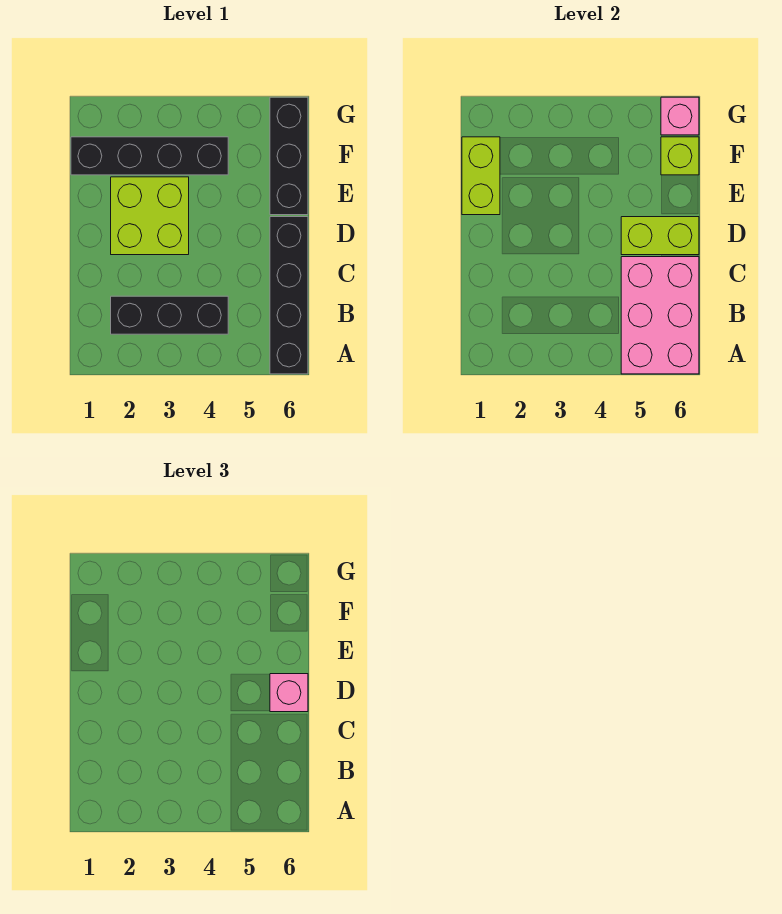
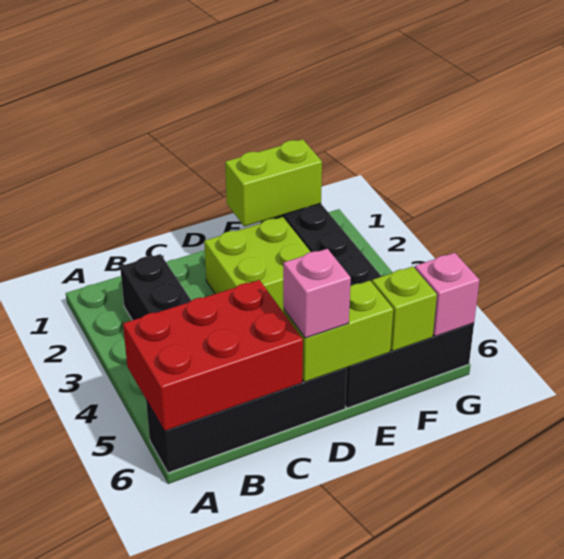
pink 2x3 brick [621,257,699,374] -> red 2x3 brick [123,280,303,431]
lime 1x2 brick [621,217,699,255] -> lime 1x2 brick turned to [283,281,393,382]

